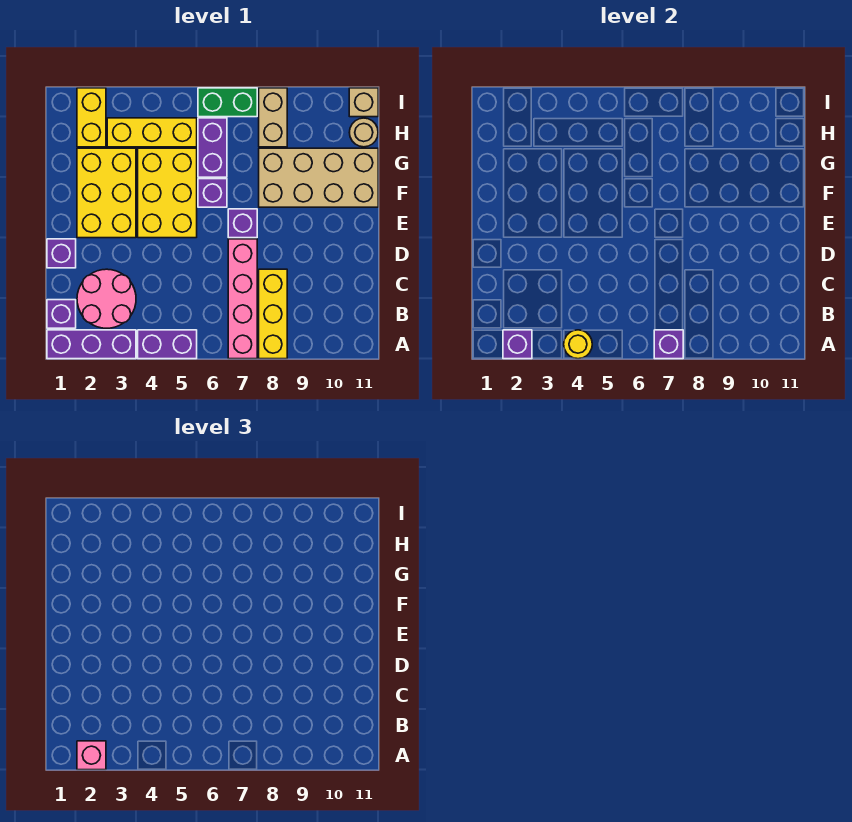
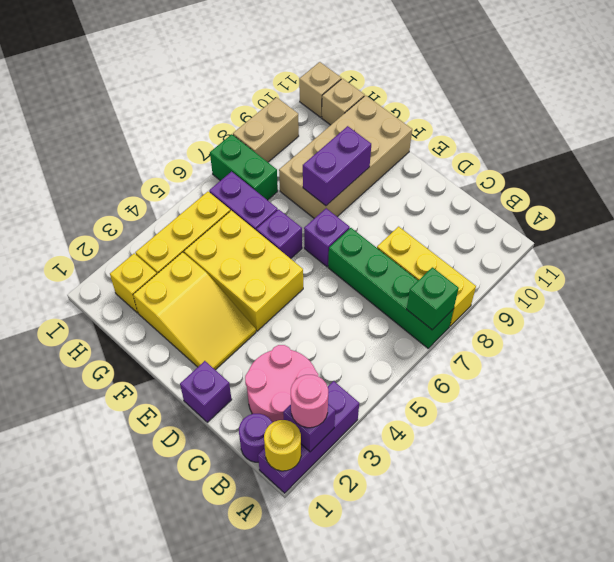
pink 1x1 brick [77,741,106,770] -> pink 1x1 round brick [291,375,328,428]
purple 1x2 brick [138,330,197,359] -> purple 1x2 brick moved to [303,126,371,206]
yellow 1x1 round brick [564,330,592,359] -> yellow 1x1 round brick moved to [264,420,301,471]
pink 1x4 brick [228,239,257,359] -> green 1x4 brick [328,228,454,348]
purple 1x1 brick [654,330,683,359] -> green 1x1 brick [407,267,459,330]
purple 1x1 brick [47,300,76,328] -> purple 1x1 round brick [239,414,272,462]
yellow 2x3 brick [77,148,136,238] -> yellow 2x3 slope [133,252,256,370]
yellow 1x2 brick [77,88,106,147] -> yellow 1x1 brick [110,253,157,313]
tan 1x2 brick [259,88,287,147] -> tan 1x2 brick turned to [233,97,299,162]
tan 1x1 round brick [349,118,378,147] -> tan 1x1 brick [322,79,365,125]
green 1x2 brick [198,88,257,117] -> green 1x2 brick turned to [210,134,278,200]

